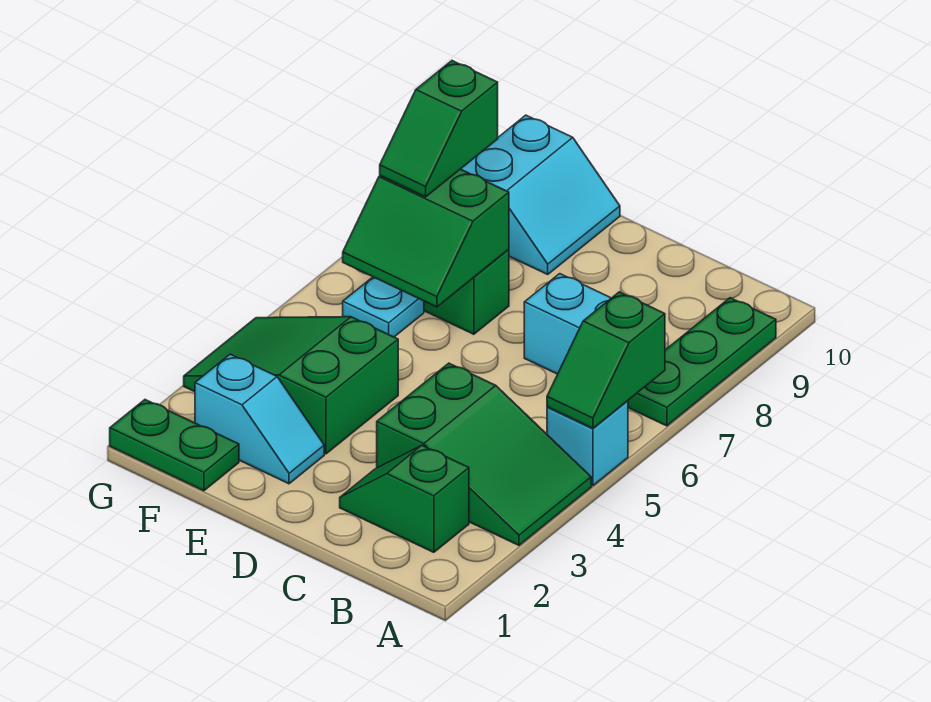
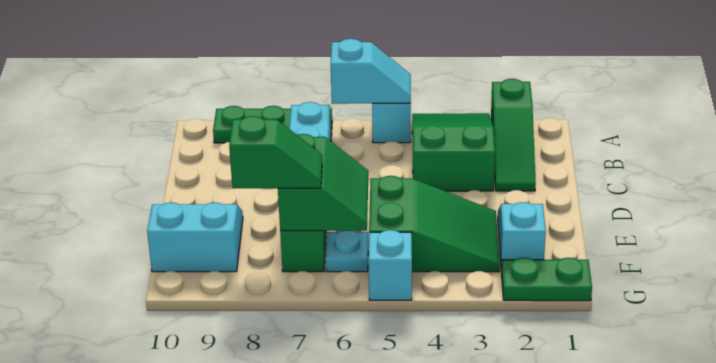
green 1x2 slope [547,292,665,428] -> cyan 1x2 slope [331,39,411,104]
green 1x2 slope [340,445,469,552] -> green 1x3 slope [491,79,536,191]
green 2x3 slope [184,317,398,454] -> green 2x3 slope turned to [369,176,500,272]
green 1x2 plate [110,400,239,491] -> green 1x2 plate turned to [501,258,592,301]
none -> cyan 1x1 brick [369,230,412,300]

